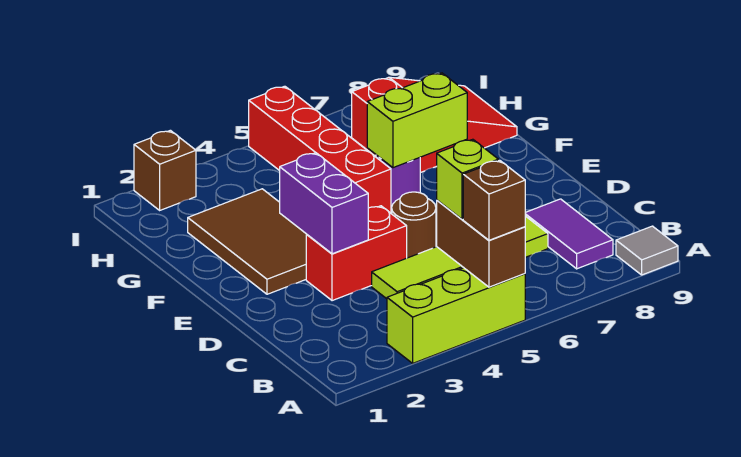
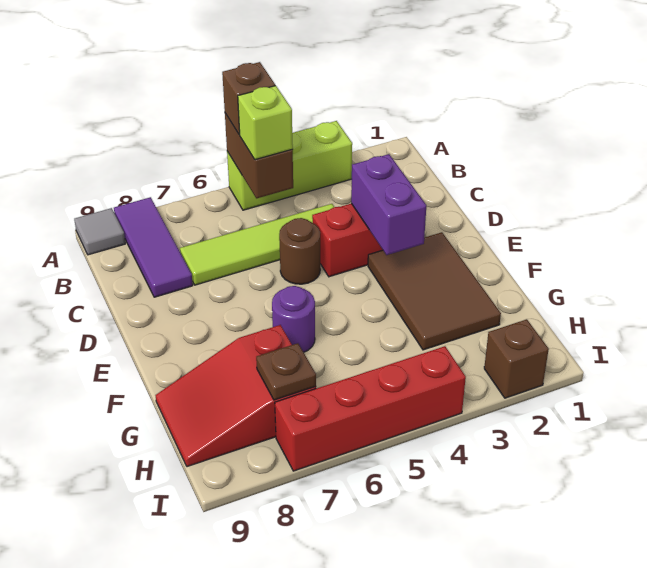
purple 1x2 tile [525,199,613,269] -> purple 1x3 tile [114,197,193,297]
red 1x4 brick [249,86,391,213] -> red 1x4 brick turned to [275,346,466,471]
lime 1x2 brick [367,73,467,168] -> none
none -> brown 1x1 plate [256,343,316,400]

